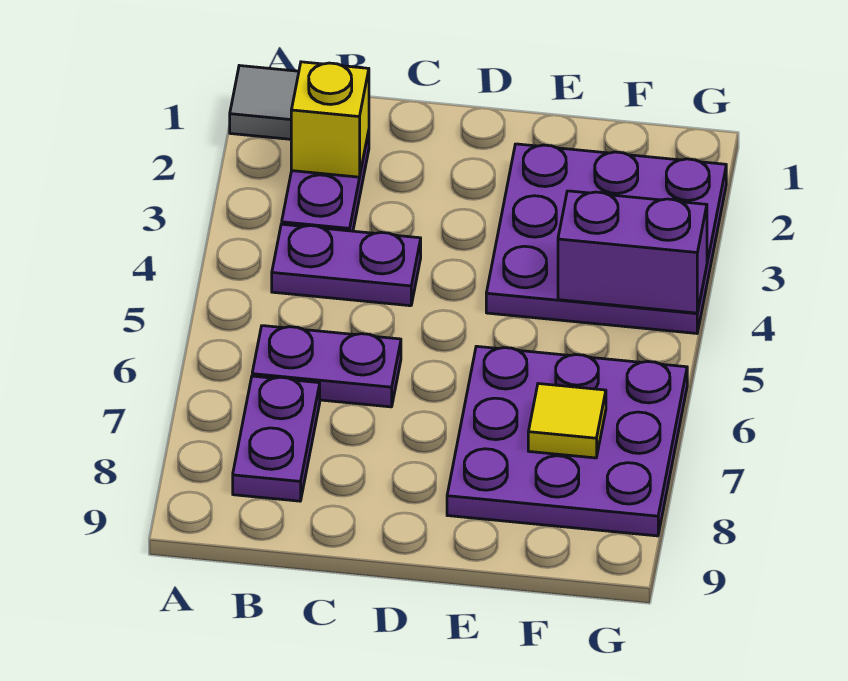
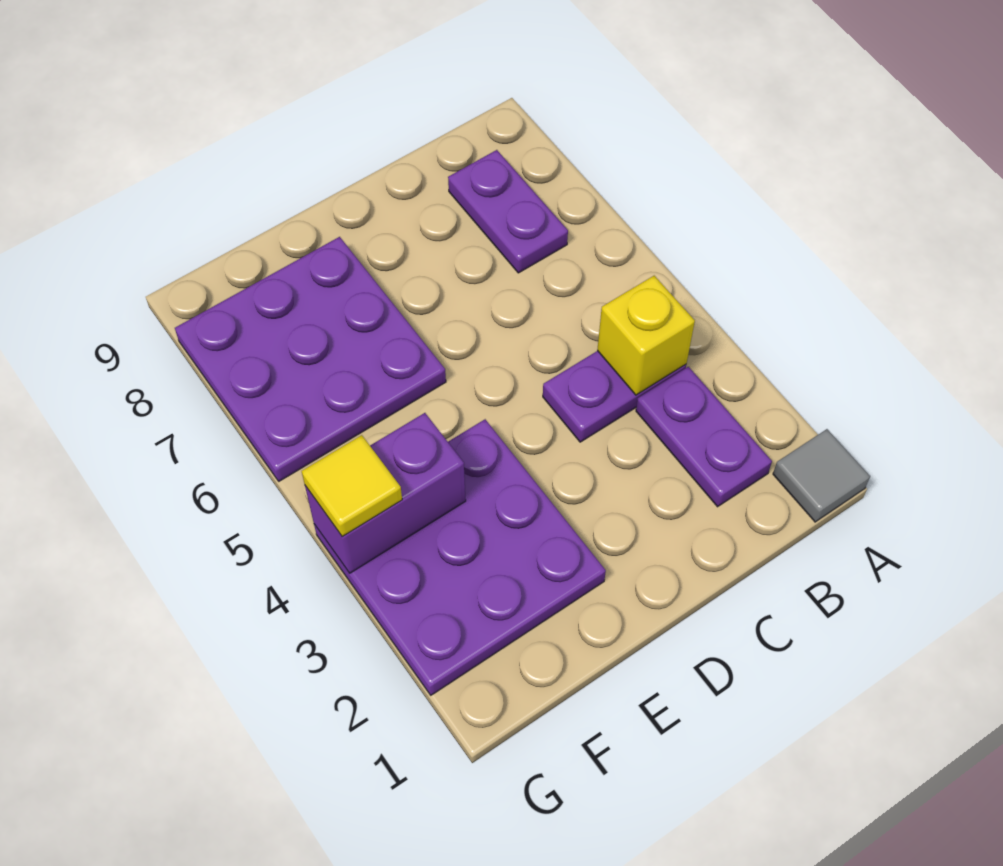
yellow 1x1 brick [291,62,369,177] -> yellow 1x1 brick moved to [597,276,695,395]
purple 1x2 plate [252,326,401,407] -> none
yellow 1x1 tile [528,384,606,458] -> yellow 1x1 tile moved to [302,435,402,537]

